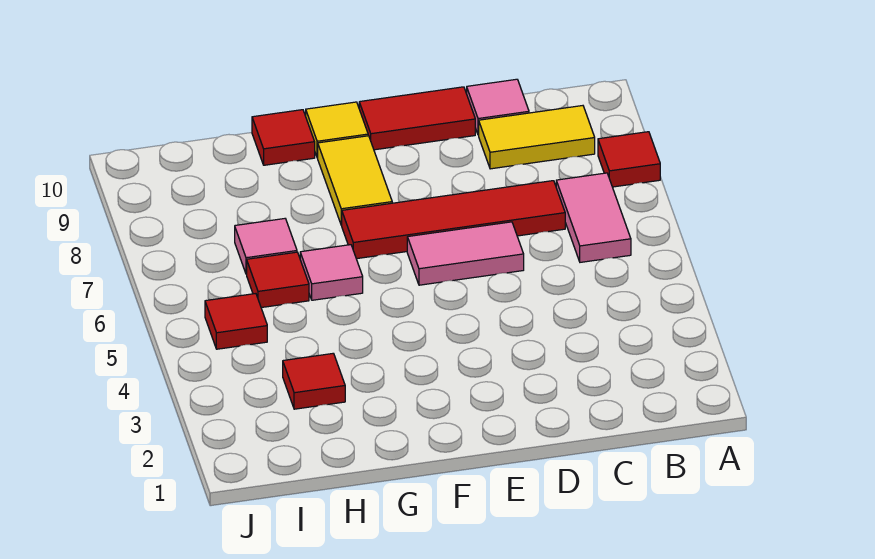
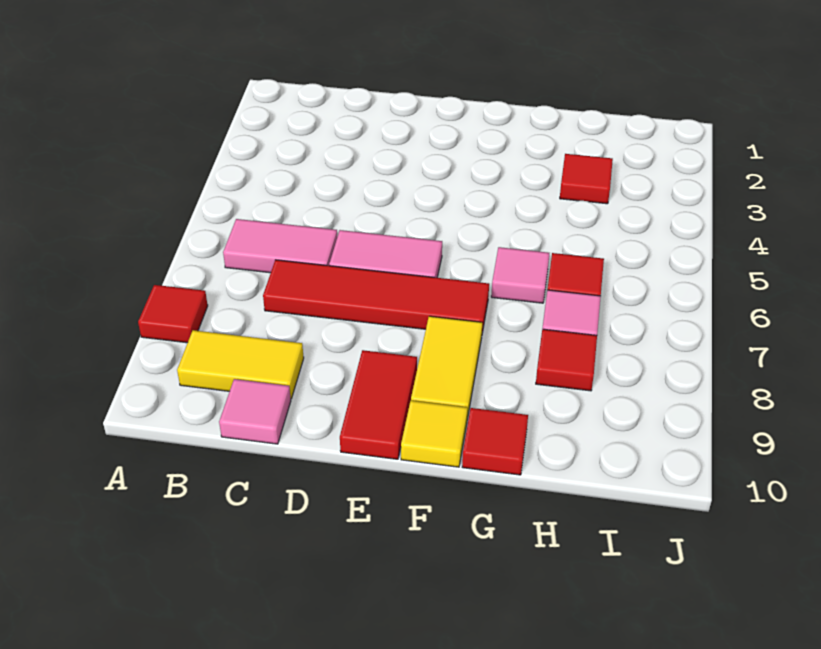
pink 1x2 tile [556,173,631,262] -> pink 1x2 tile turned to [223,219,337,273]
red 1x2 tile [359,87,475,150] -> red 1x2 tile turned to [340,350,417,459]
red 1x1 tile [205,294,267,349] -> red 1x1 tile moved to [536,329,597,391]

